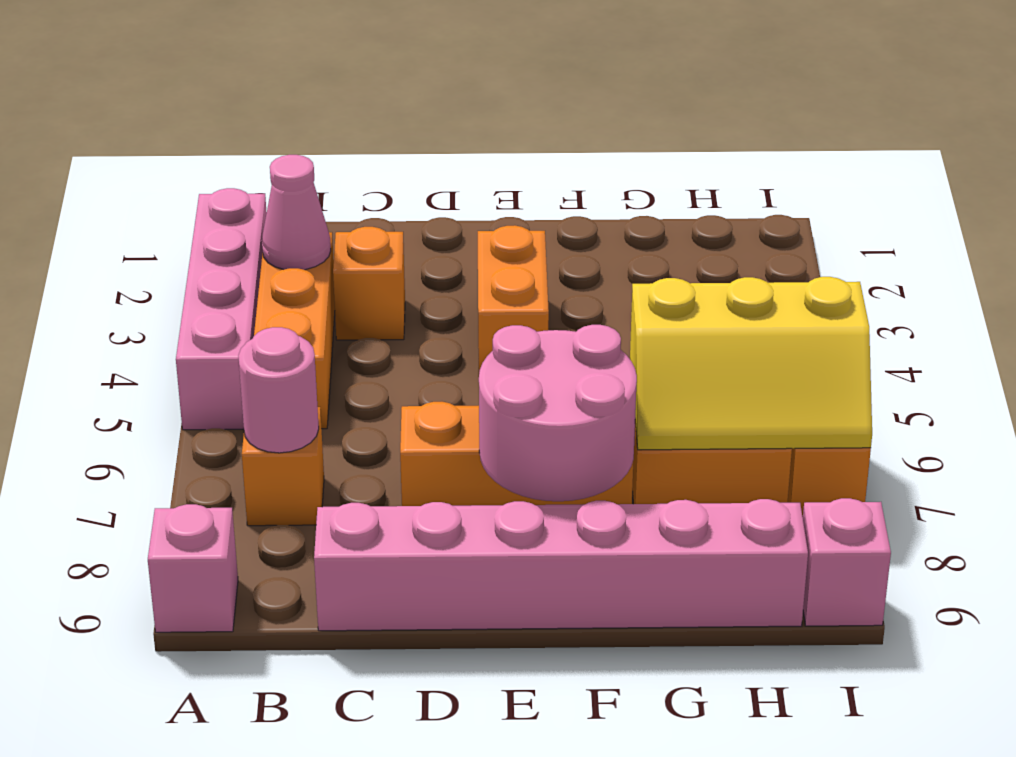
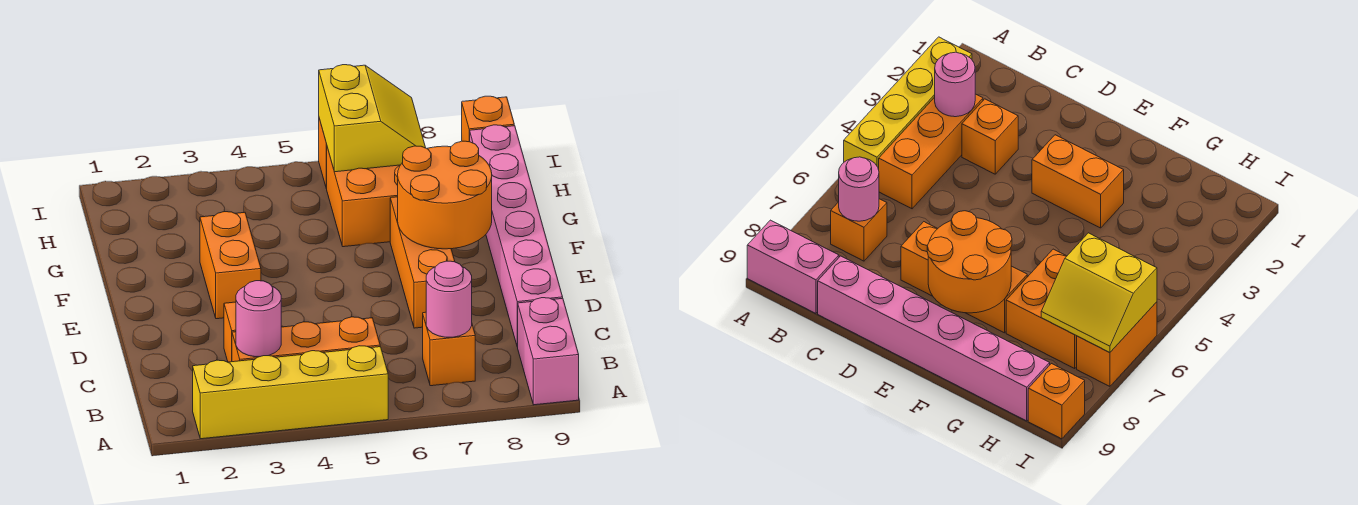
pink 1x4 brick [176,188,267,430] -> yellow 1x4 brick [193,346,388,439]
pink 1x1 brick [148,504,238,632] -> pink 1x2 brick [518,298,579,405]
pink 1x1 cone [262,155,331,270] -> pink 1x1 round brick [236,281,281,357]
orange 1x2 brick [478,225,549,372] -> orange 1x2 brick turned to [200,212,261,319]
pink 2x2 round brick [479,325,637,501] -> orange 2x2 round brick [398,141,492,249]
yellow 2x3 slope [630,277,872,450] -> yellow 2x2 slope [319,65,426,172]
pink 1x1 brick [803,498,891,626] -> orange 1x1 brick [462,96,514,142]

